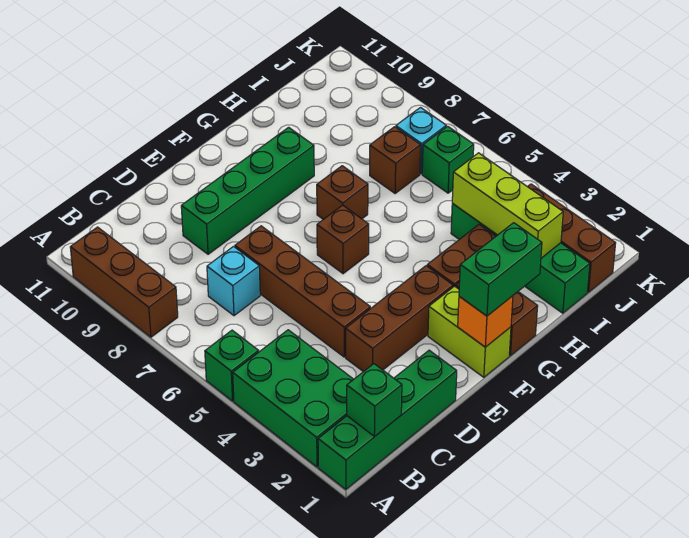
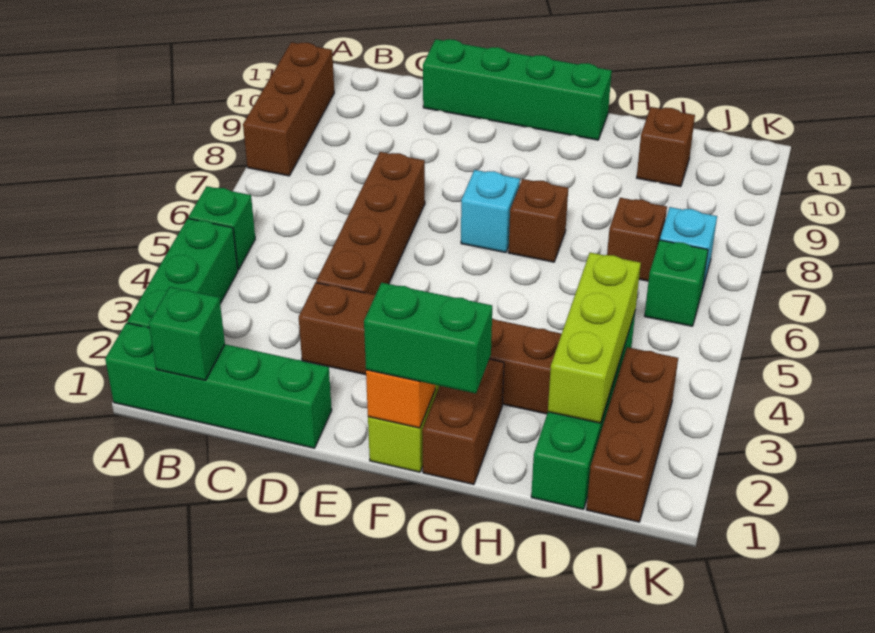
green 2x3 brick [233,330,354,467] -> green 1x3 brick [127,218,238,328]
cyan 1x1 brick [207,247,260,316] -> cyan 1x1 brick moved to [461,170,520,253]
green 1x4 brick [181,127,314,254] -> green 1x4 brick moved to [423,39,612,140]
brown 1x1 brick [317,205,369,274] -> brown 1x1 brick moved to [637,107,695,187]

